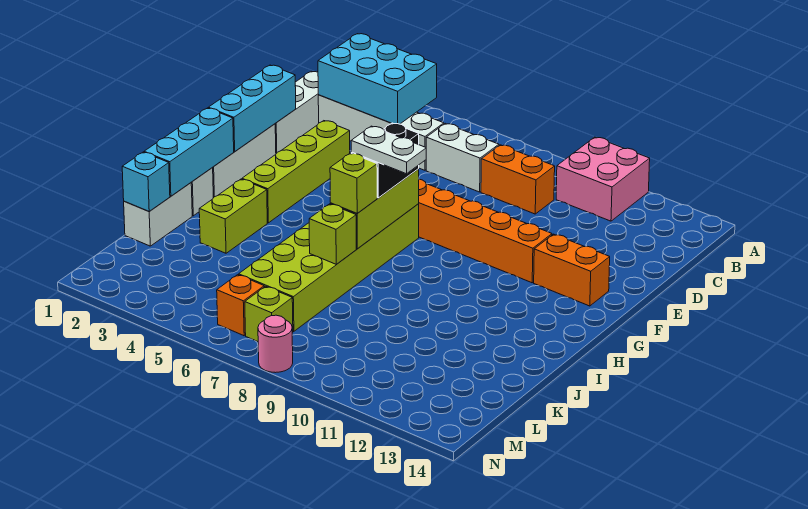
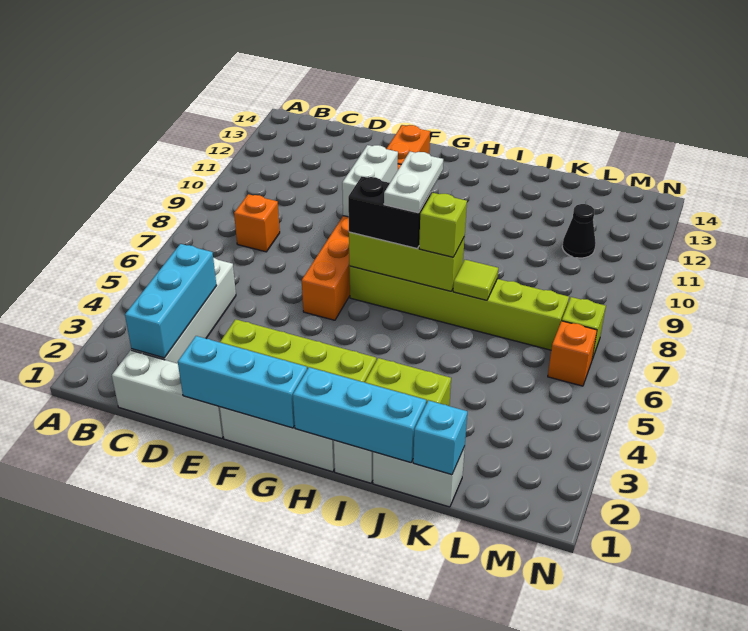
pink 2x2 brick [556,137,650,221] -> none
cyan 2x3 brick [318,34,437,124] -> cyan 1x3 brick [125,244,217,358]
white 1x2 brick [426,123,499,192] -> white 1x2 brick moved to [342,145,398,217]
orange 1x2 brick [481,145,555,214] -> orange 1x1 brick [234,194,280,252]
lime 2x6 brick [239,204,419,331] -> lime 1x6 brick [349,266,569,350]
lime 1x1 brick [309,204,356,264] -> lime 1x1 tile [453,260,498,300]
none -> black 1x1 cone [562,204,596,258]
pink 1x1 round brick [258,315,293,373] -> none

